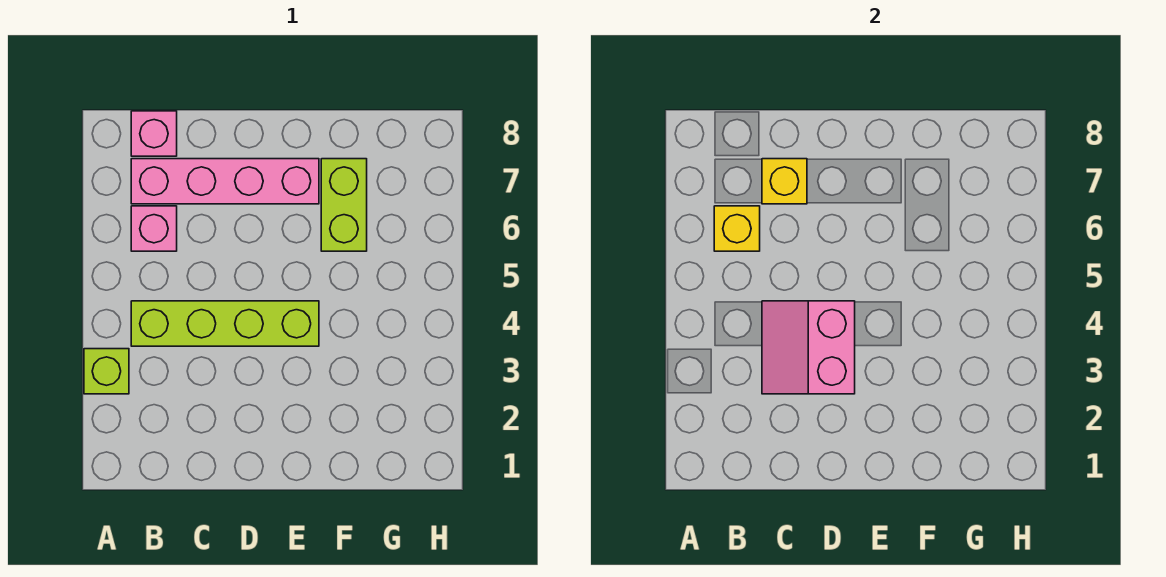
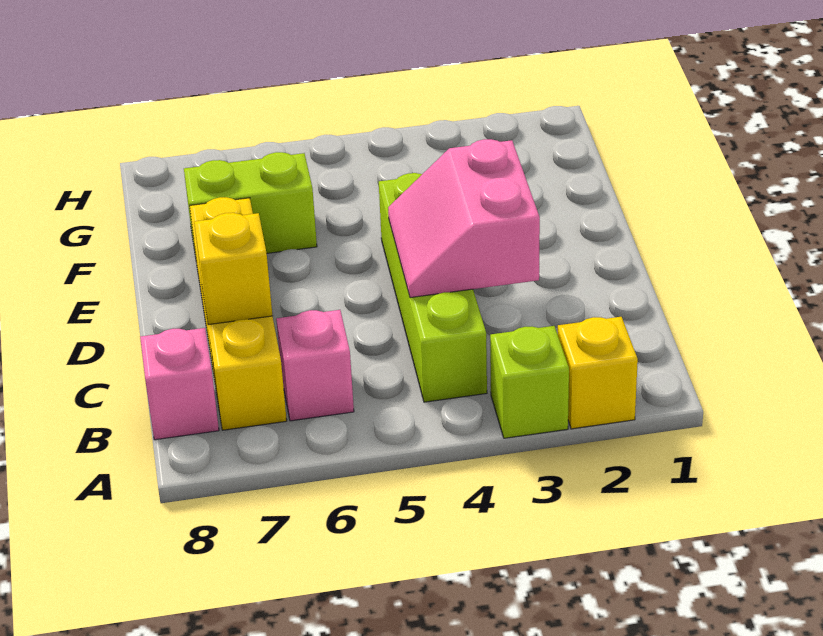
yellow 1x1 brick [714,206,760,251] -> yellow 1x1 brick moved to [558,317,638,429]
pink 1x4 brick [131,159,319,204] -> yellow 1x4 brick [189,197,287,430]
pink 2x2 slope [762,301,855,394] -> pink 2x2 slope turned to [388,139,540,298]

